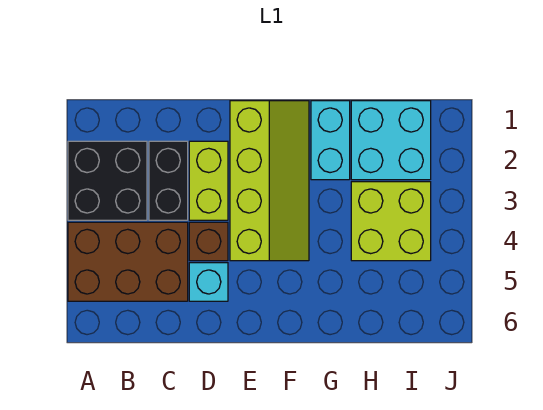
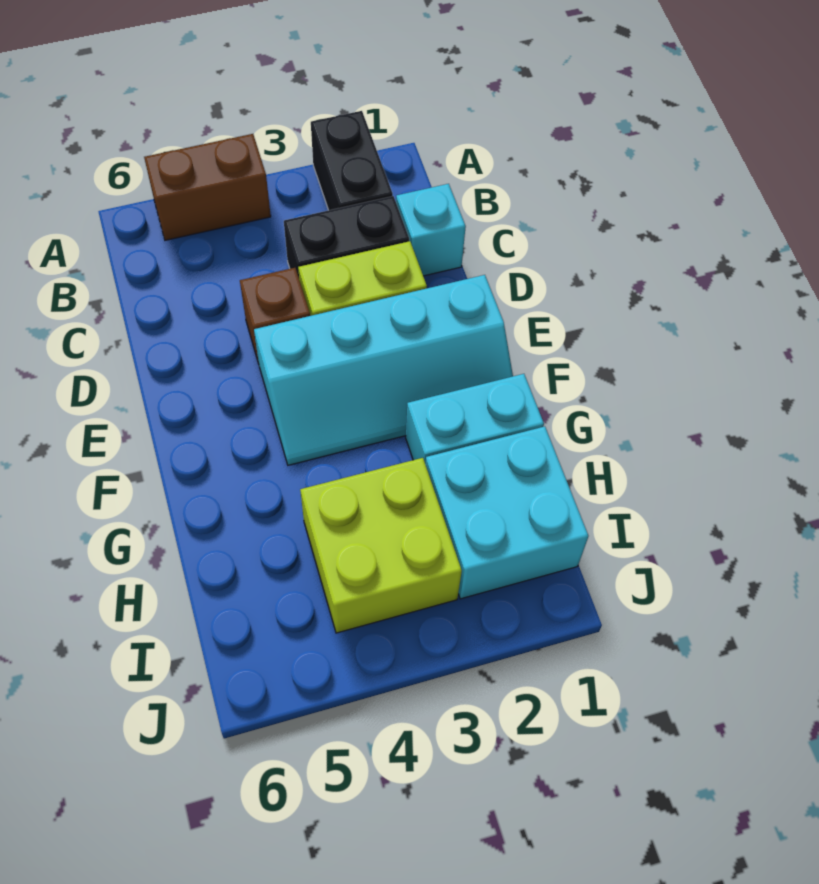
black 2x2 brick [68,141,147,220] -> black 1x2 brick [311,111,393,210]
brown 2x3 brick [68,222,188,301] -> brown 1x2 brick [144,134,271,240]
cyan 1x1 brick [189,263,228,301] -> cyan 1x1 brick moved to [396,184,466,276]
lime 2x4 slope [230,101,309,261] -> cyan 2x4 slope [254,275,513,465]

